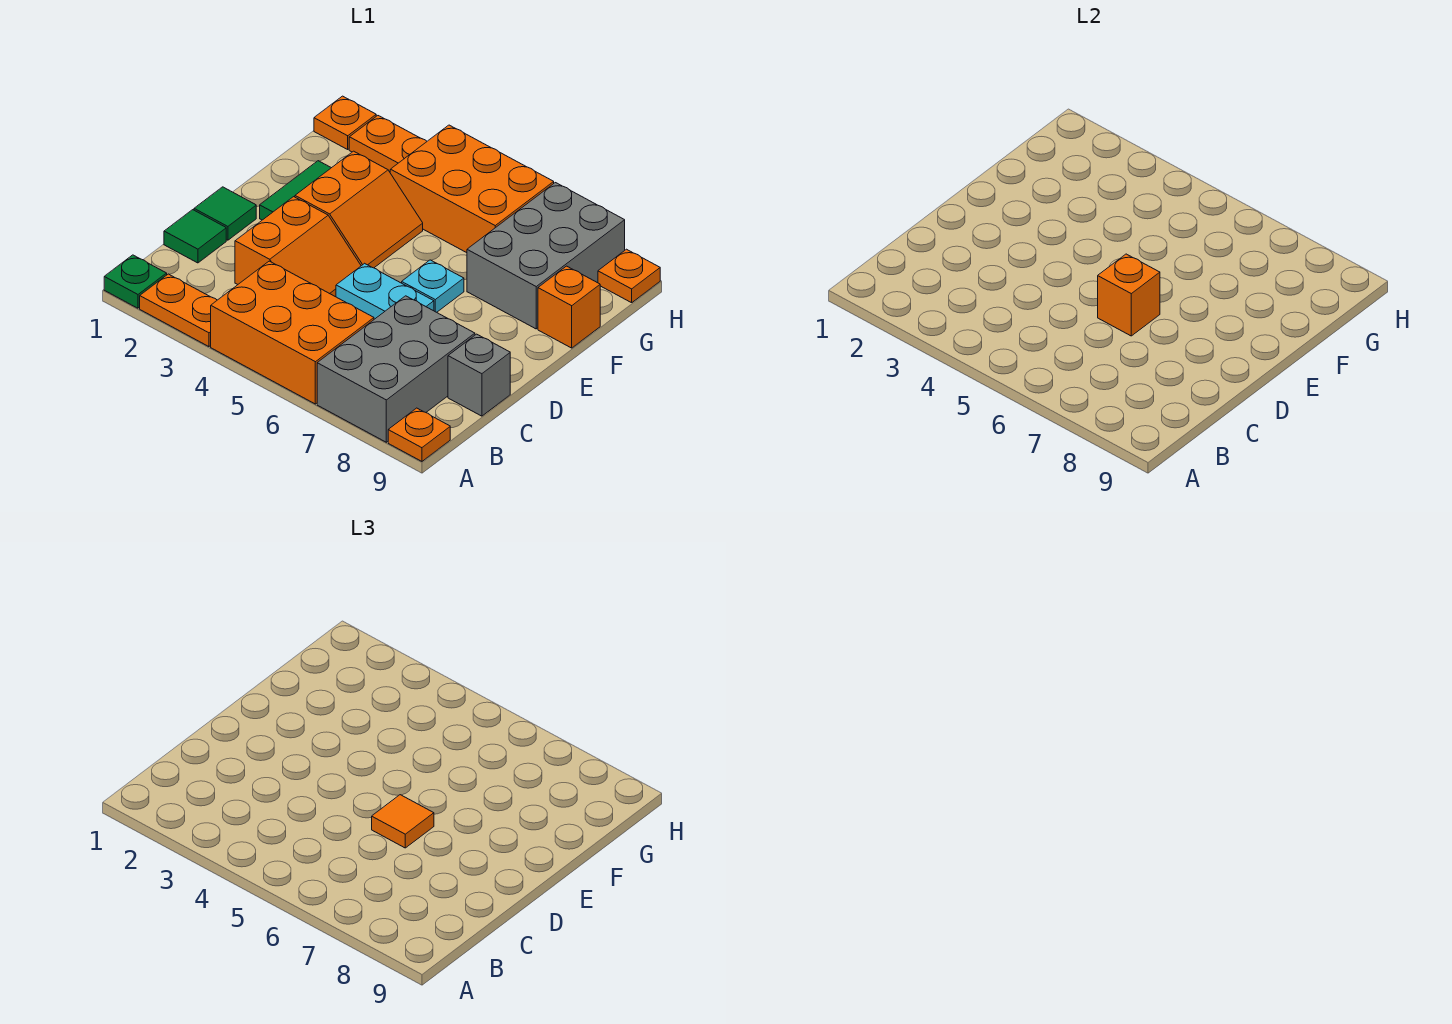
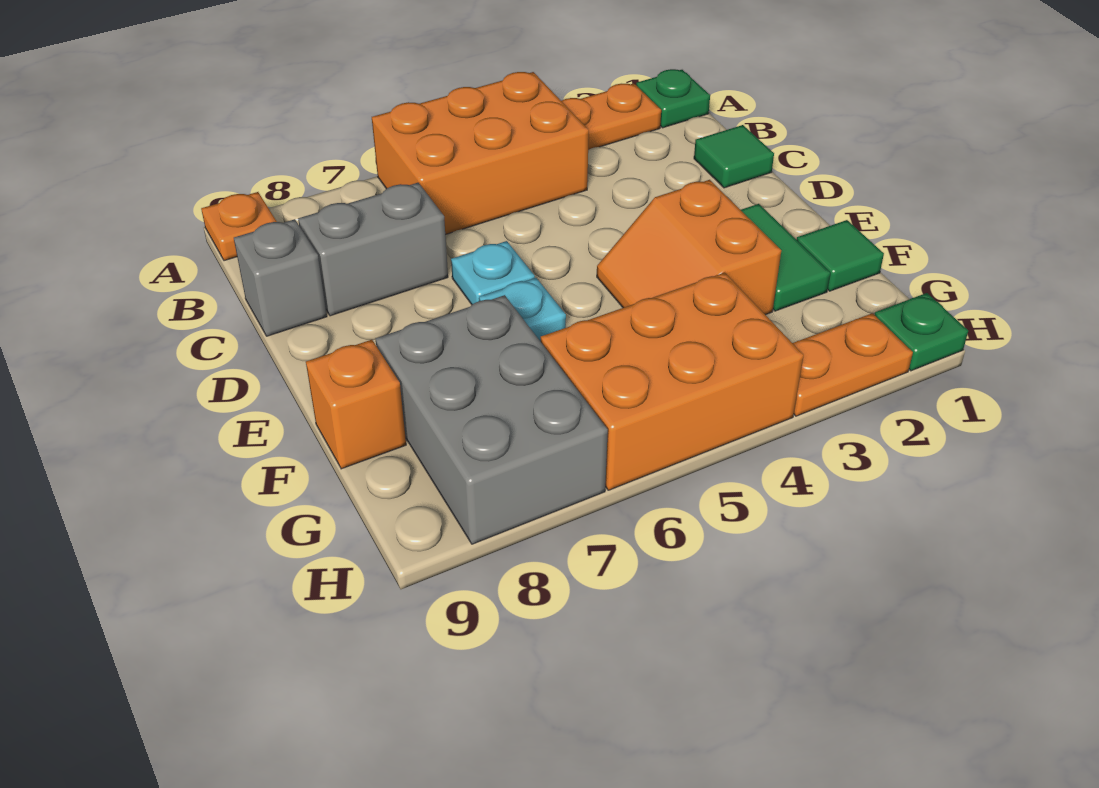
grey 2x3 brick [317,296,475,442] -> grey 1x2 brick [298,183,448,316]
orange 2x2 slope [235,197,361,297] -> none
green 1x1 tile [194,187,256,240] -> green 1x1 tile moved to [797,220,884,291]
cyan 1x2 plate [336,263,434,319] -> cyan 1x1 plate [451,241,535,305]
orange 1x1 brick [1098,254,1160,336] -> none
orange 1x1 tile [372,795,434,848] -> none
orange 1x1 plate [314,96,376,149] -> green 1x1 plate [875,293,968,371]
orange 1x1 plate [598,249,660,303] -> none

